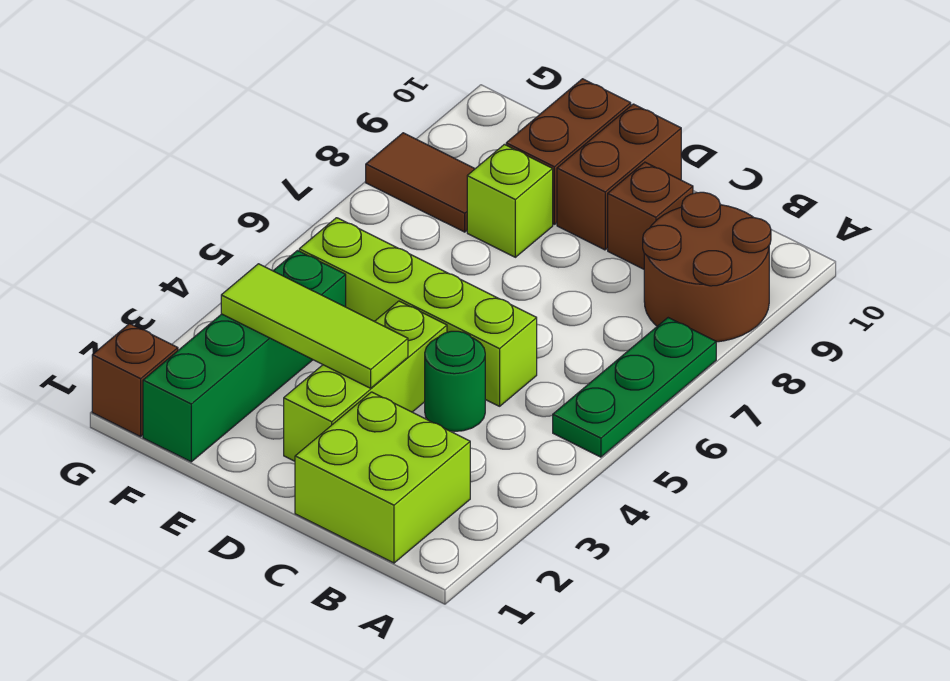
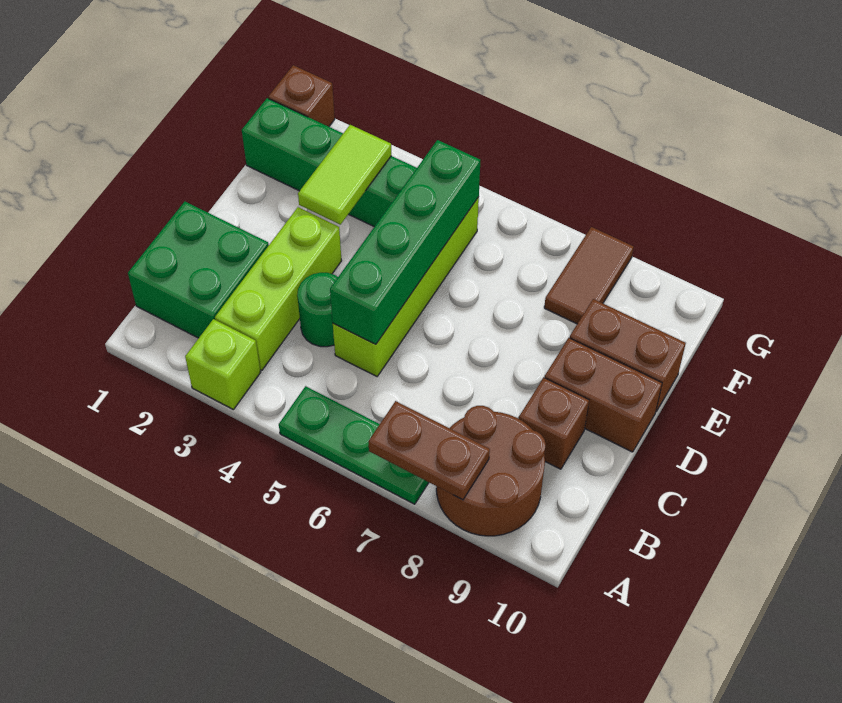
none -> brown 1x2 plate [368,401,490,500]
lime 2x2 brick [295,392,470,563] -> green 2x2 brick [128,202,269,338]
none -> green 1x4 brick [330,140,480,344]
lime 1x3 brick [284,301,447,461] -> lime 1x3 brick turned to [215,207,342,370]
lime 1x3 tile [221,264,408,388] -> lime 1x2 tile [298,125,391,224]
lime 1x1 brick [467,144,553,257] -> lime 1x1 brick moved to [185,319,261,409]

